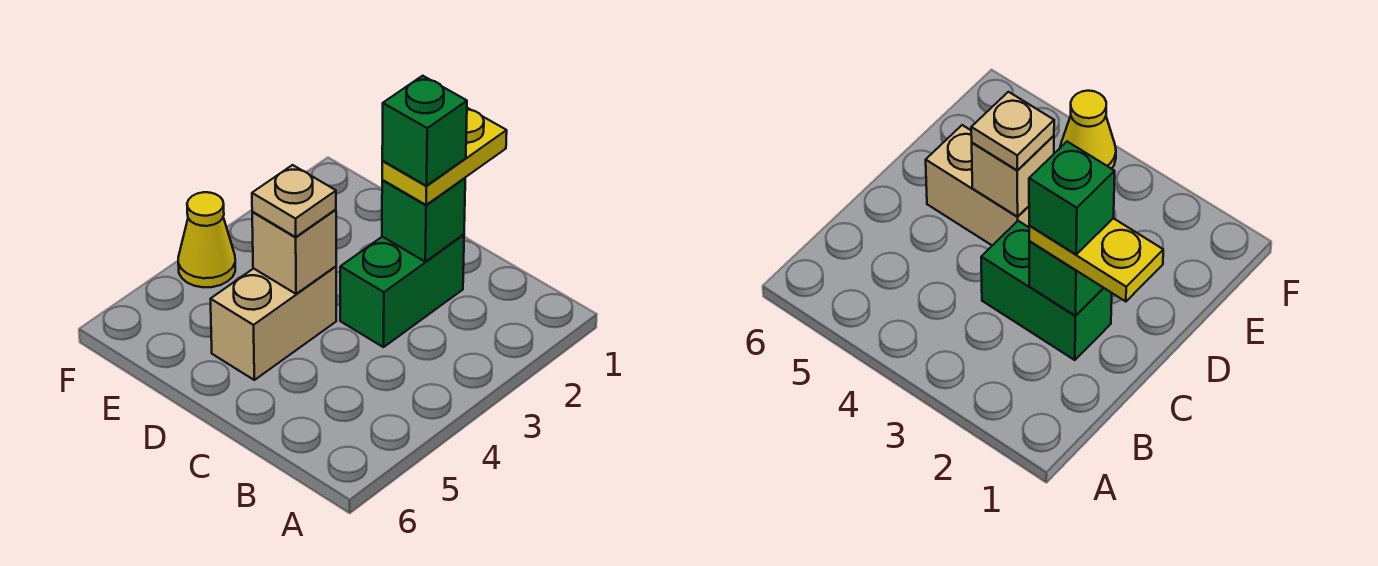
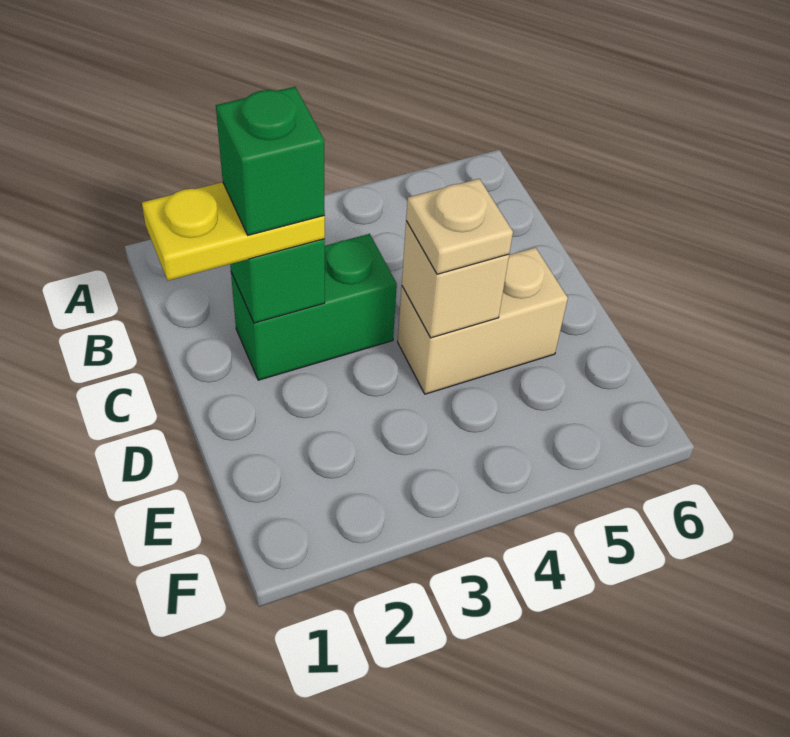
yellow 1x1 cone [178,192,235,287] -> none

